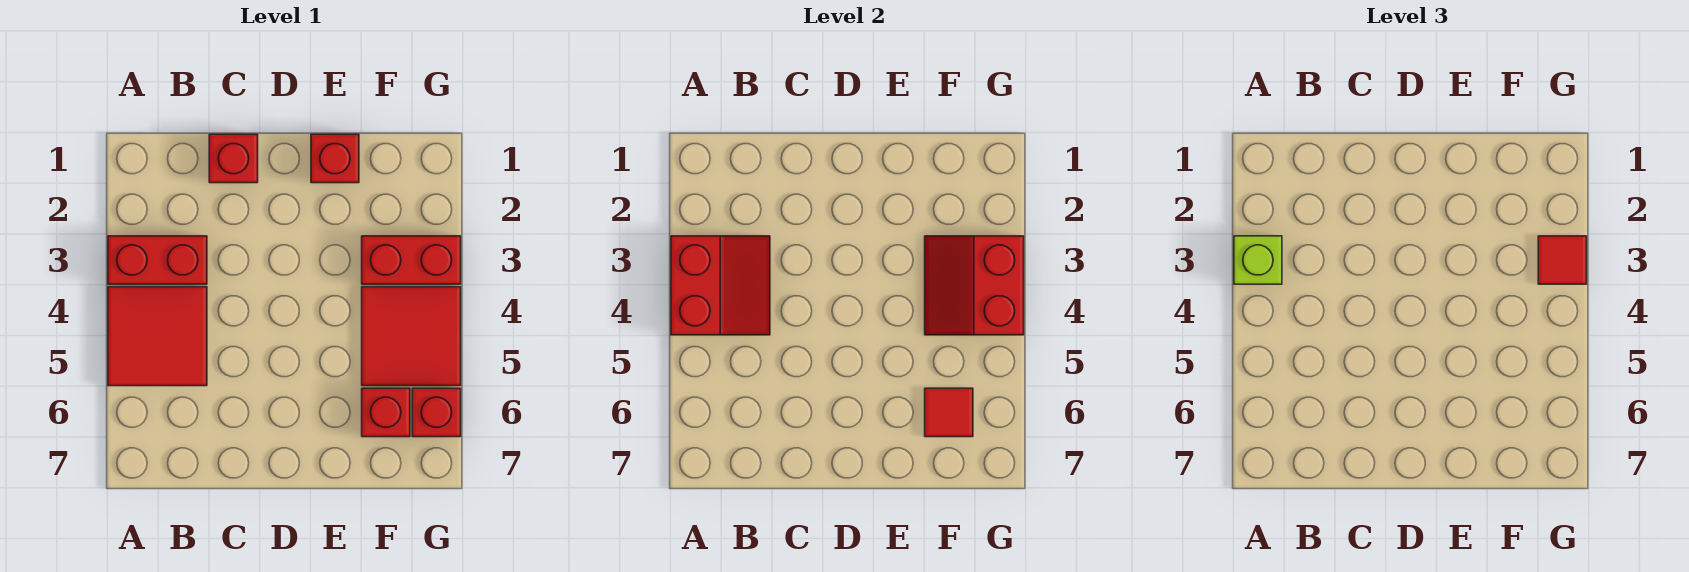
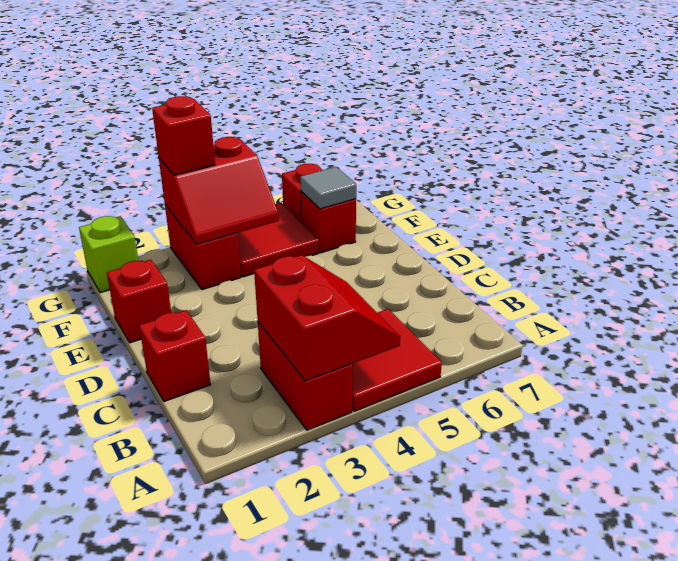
red 2x2 slope [671,236,770,335] -> red 2x2 slope turned to [254,255,400,381]
lime 1x1 brick [1234,236,1282,284] -> lime 1x1 brick moved to [79,216,138,293]
red 1x1 tile [925,388,973,437] -> grey 1x1 tile [300,167,356,209]
red 1x1 tile [1538,236,1587,284] -> red 1x1 brick [152,96,215,175]

